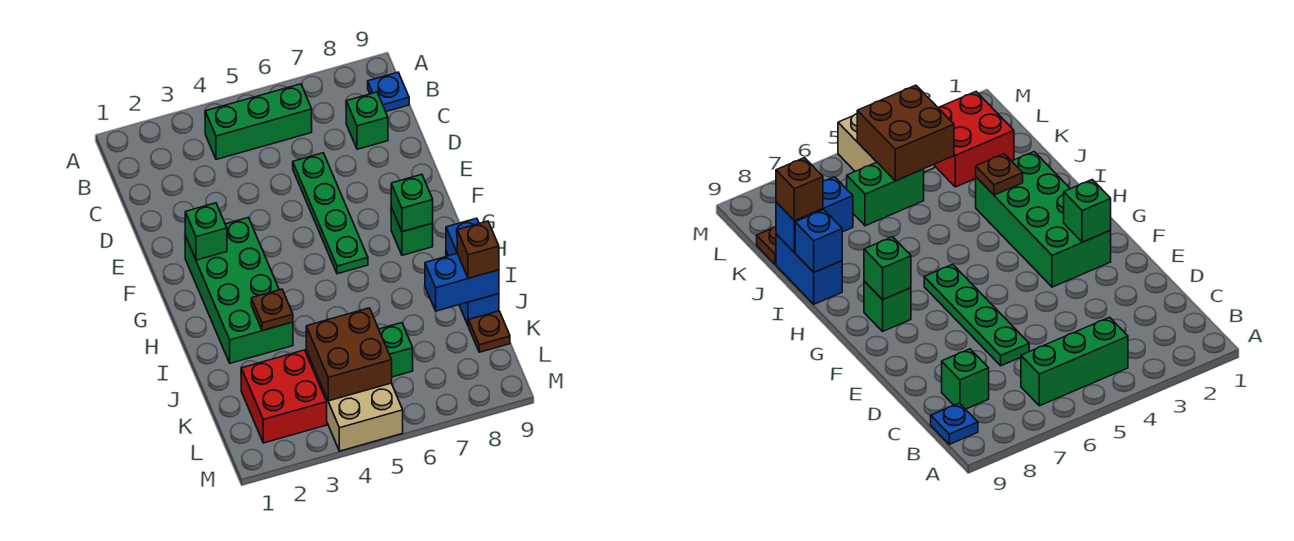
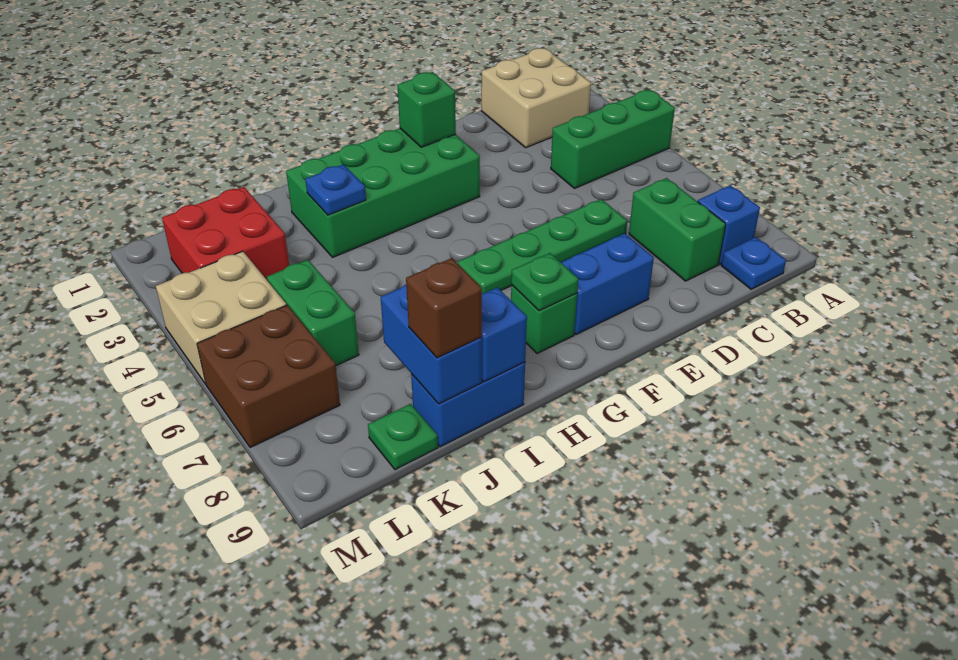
none -> tan 2x2 brick [481,48,591,148]
green 1x3 brick [205,84,312,160] -> green 1x3 brick turned to [551,90,675,188]
none -> blue 1x1 brick [698,185,760,264]
green 1x1 brick [346,92,388,149] -> green 1x2 brick [629,178,726,281]
none -> blue 1x2 brick [561,233,654,334]
green 1x1 brick [391,174,433,232] -> green 1x1 plate [511,253,578,311]
brown 1x1 plate [251,289,293,331] -> blue 1x1 plate [305,164,366,215]
brown 2x2 brick [306,308,392,401] -> brown 2x2 brick moved to [197,305,340,448]
brown 1x1 plate [469,311,510,352] -> green 1x1 plate [368,404,438,470]

